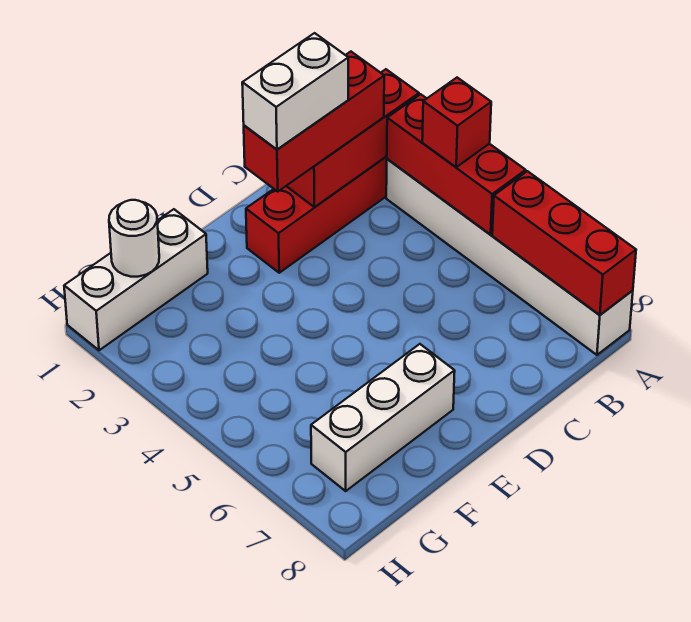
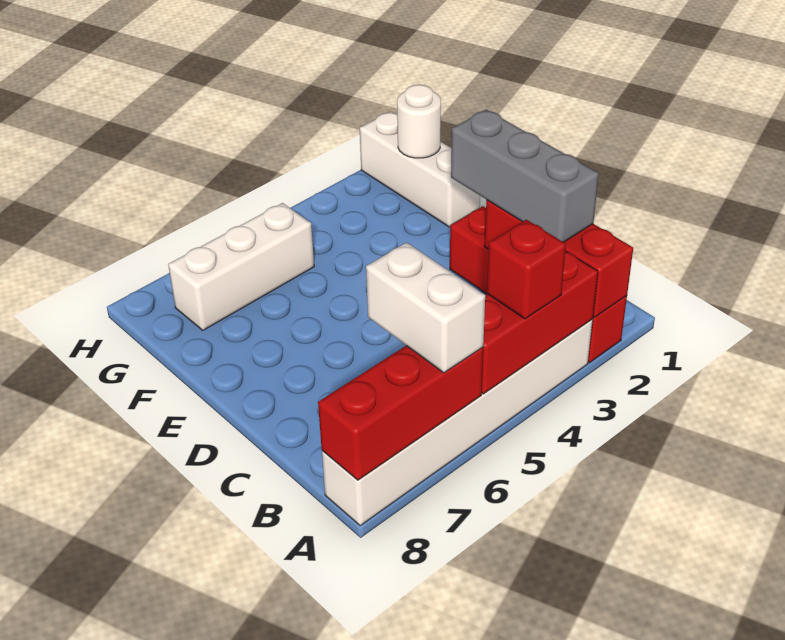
red 1x3 brick [244,52,384,191] -> grey 1x3 brick [451,110,599,242]
white 1x2 brick [242,33,348,149] -> white 1x2 brick moved to [366,242,485,373]
white 1x3 brick [311,344,455,491] -> white 1x3 brick turned to [168,203,314,330]

